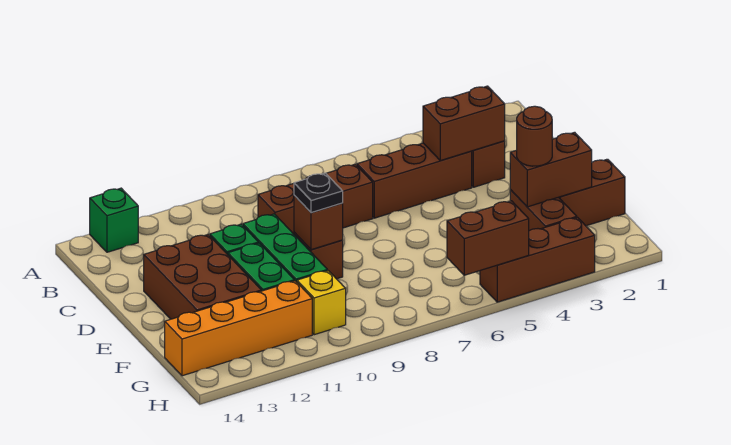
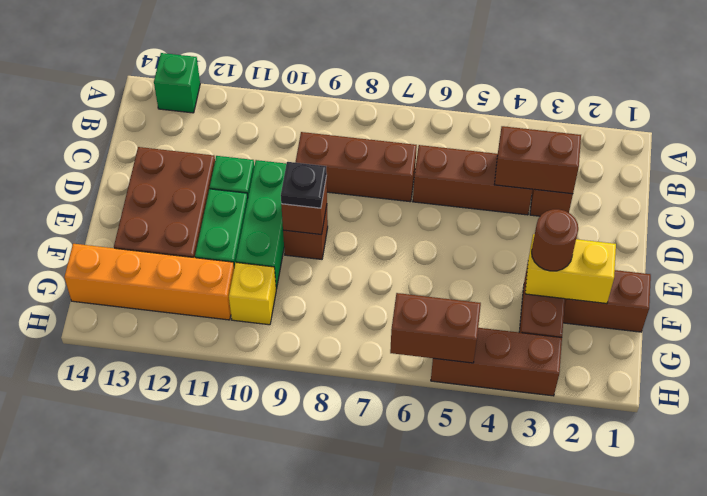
brown 1x2 brick [510,132,592,207] -> yellow 1x2 brick [525,234,616,304]

